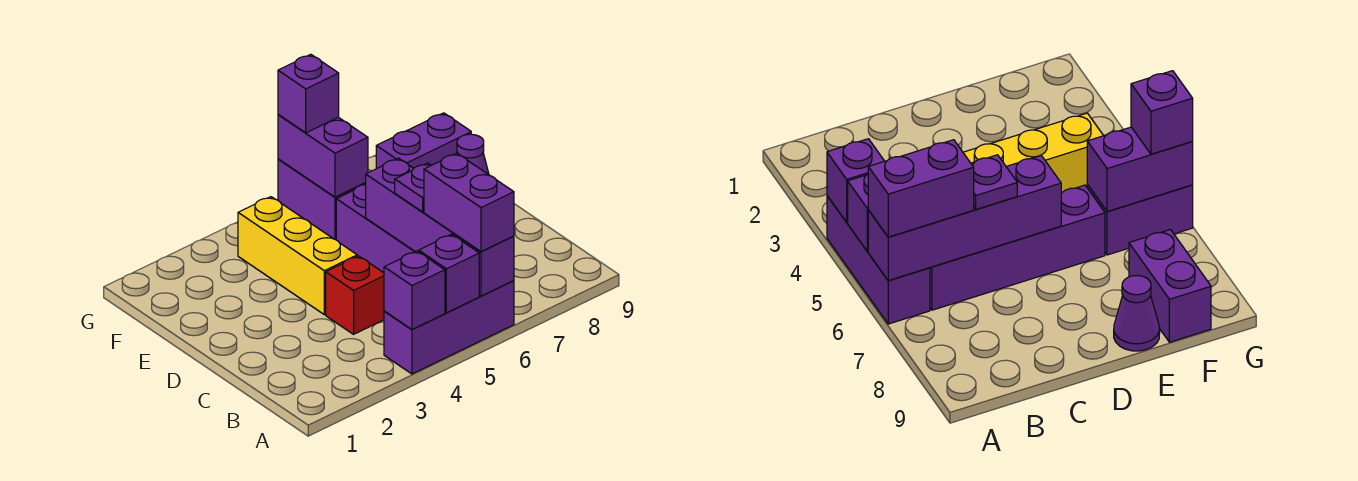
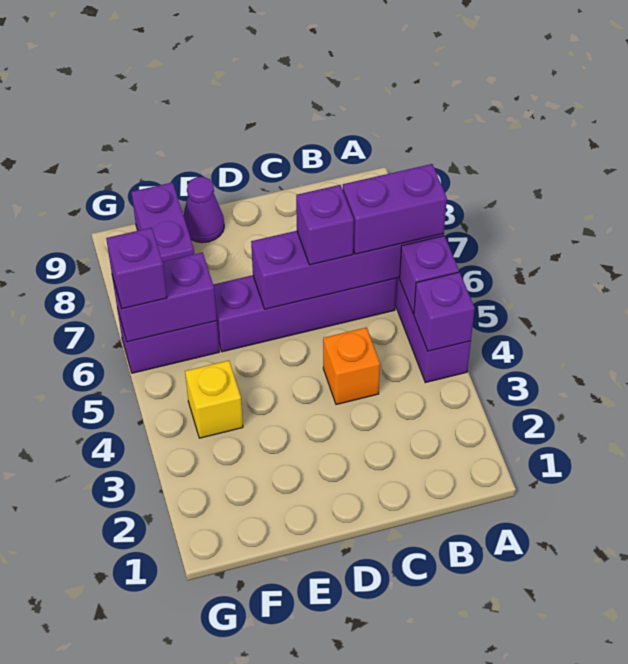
red 1x1 brick [326,256,384,334] -> orange 1x1 brick [323,328,380,405]
purple 1x1 plate [395,163,431,212] -> purple 1x1 brick [296,185,354,265]
yellow 1x3 brick [238,197,357,315] -> yellow 1x1 brick [185,361,243,438]

